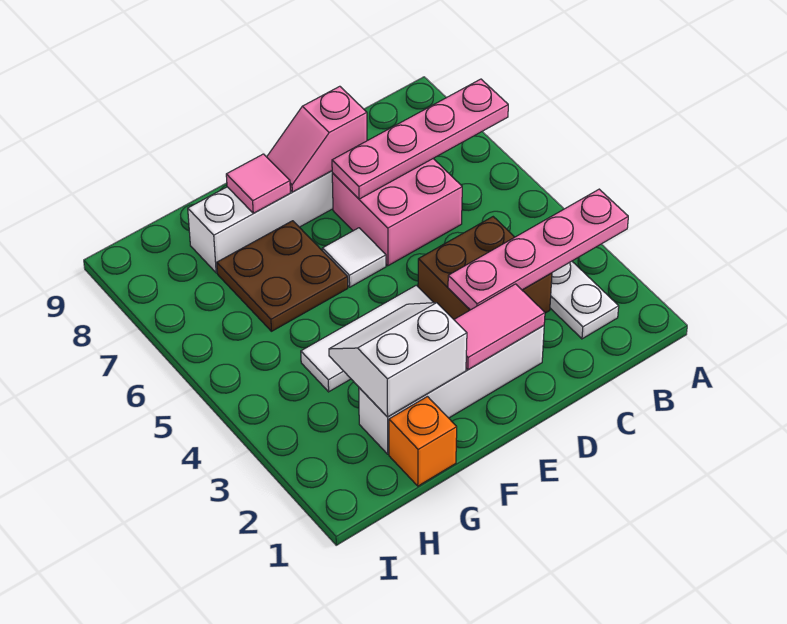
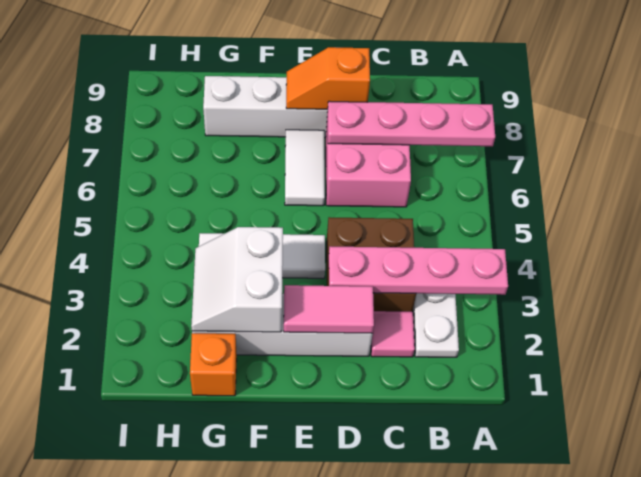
pink 1x2 slope [267,86,367,192] -> orange 1x2 slope [286,47,370,109]
white 1x1 tile [322,228,386,287] -> white 1x2 tile [285,130,325,206]
white 2x2 slope [329,303,467,417] -> white 2x2 slope turned to [191,227,283,332]
brown 2x2 plate [217,221,348,331] -> none
pink 1x1 tile [226,154,290,213] -> pink 1x1 tile moved to [371,311,415,357]

